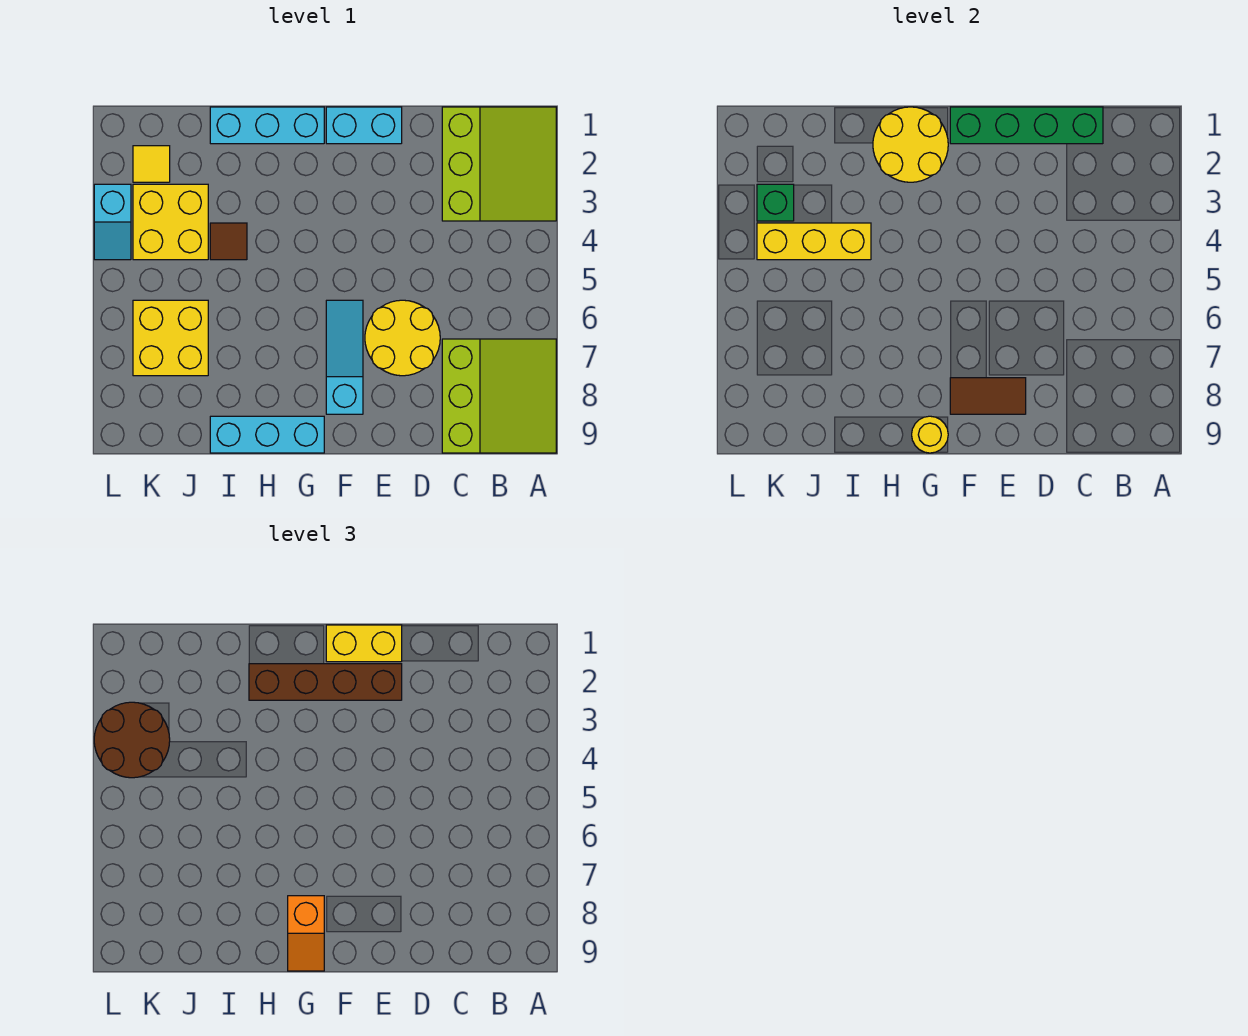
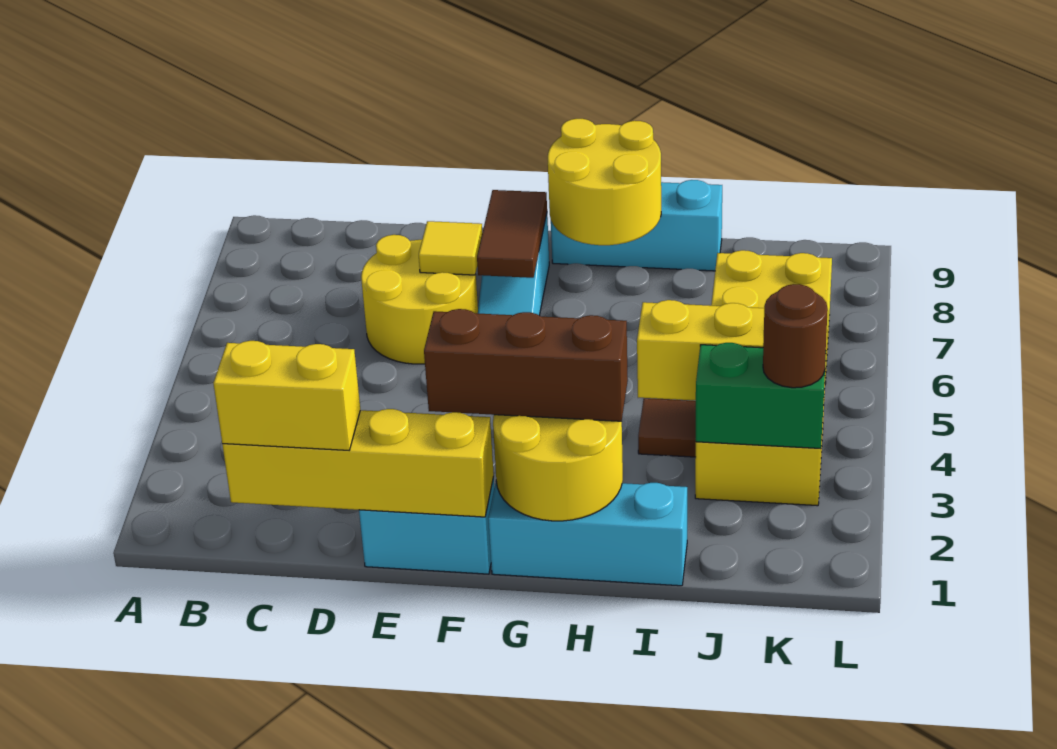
lime 3x3 slope [442,107,556,221] -> none
lime 3x3 slope [442,339,556,453] -> none
green 1x4 brick [950,107,1103,144] -> yellow 1x4 brick [222,409,494,517]
yellow 1x2 brick [326,625,402,662] -> yellow 1x2 brick moved to [213,341,360,450]
brown 1x4 brick [249,664,402,700] -> brown 1x3 brick [424,309,628,421]
brown 1x2 tile [950,378,1026,414] -> brown 1x2 tile turned to [477,190,547,278]
orange 1x2 slope [288,896,324,971] -> none
yellow 1x1 round brick [912,416,948,453] -> yellow 2x2 round brick [548,119,661,245]
yellow 1x1 tile [133,146,170,182] -> yellow 1x1 tile moved to [419,221,482,275]
green 1x1 brick [757,184,794,221] -> green 1x2 brick [696,343,826,448]
brown 2x2 round brick [94,702,170,778] -> brown 1x1 round brick [763,284,828,388]
cyan 1x2 slope [94,184,131,260] -> none

